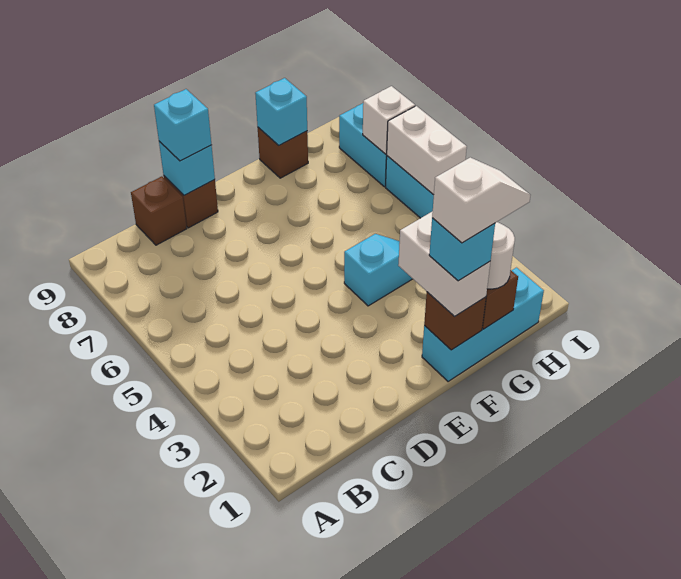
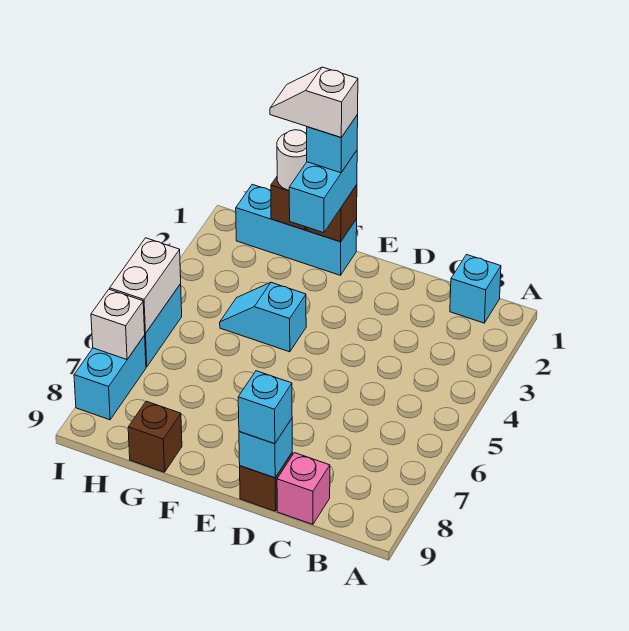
brown 1x1 brick [131,176,187,245] -> pink 1x1 brick [277,453,330,524]
white 1x2 brick [398,212,490,317] -> cyan 1x2 brick [289,151,357,233]
cyan 1x1 brick [255,78,307,145] -> cyan 1x1 brick moved to [450,255,501,323]

